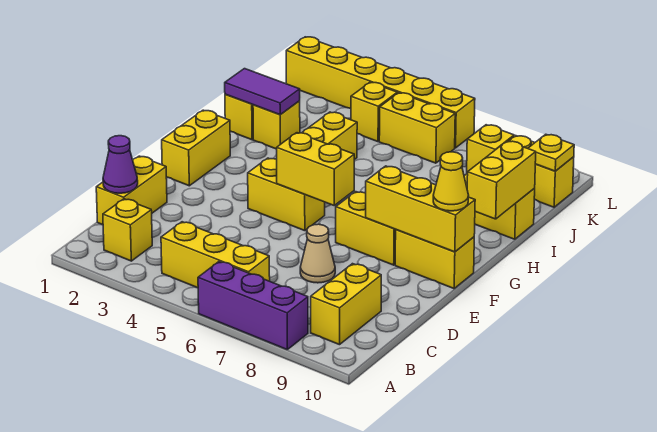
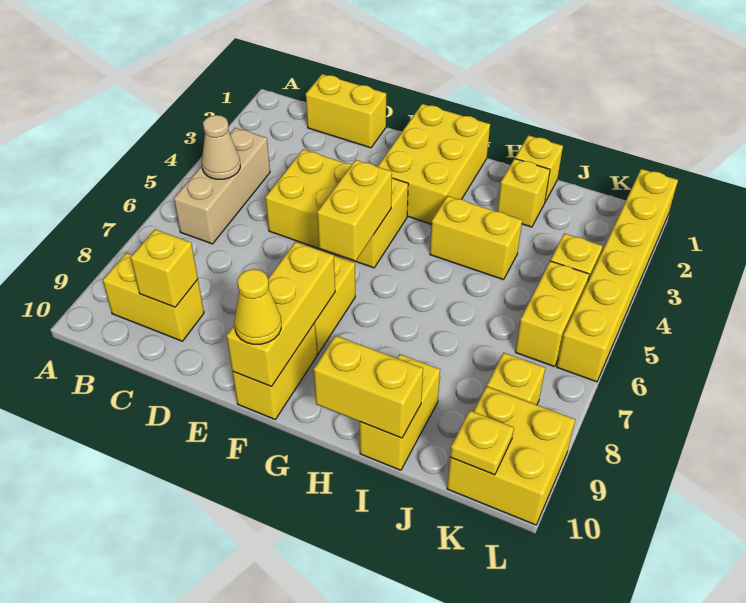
purple 1x3 brick [198,262,308,349] -> none
yellow 1x1 brick [103,199,152,261] -> yellow 1x1 brick moved to [131,229,198,307]
yellow 1x3 brick [161,222,270,288] -> tan 1x3 brick [174,128,270,244]
purple 1x1 cone [103,136,138,193] -> none
tan 1x1 cone [300,224,335,283] -> tan 1x1 cone moved to [202,115,240,179]
yellow 1x2 brick [162,110,230,186] -> yellow 2x3 brick [377,104,490,224]
yellow 1x2 brick [248,158,325,231] -> yellow 2x3 brick [265,150,408,268]
purple 1x2 tile [225,69,300,115] -> none
yellow 1x2 brick [508,136,574,207] -> yellow 2x2 brick [447,386,575,525]

